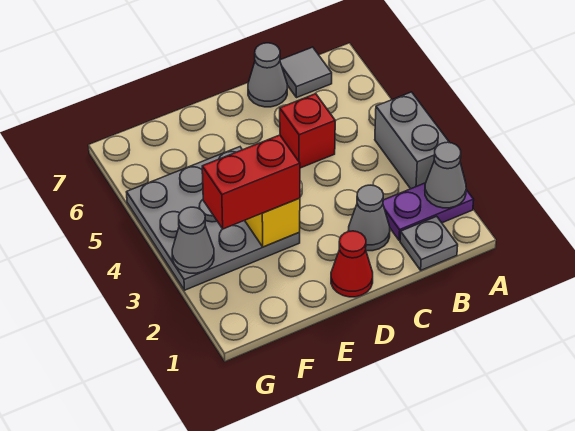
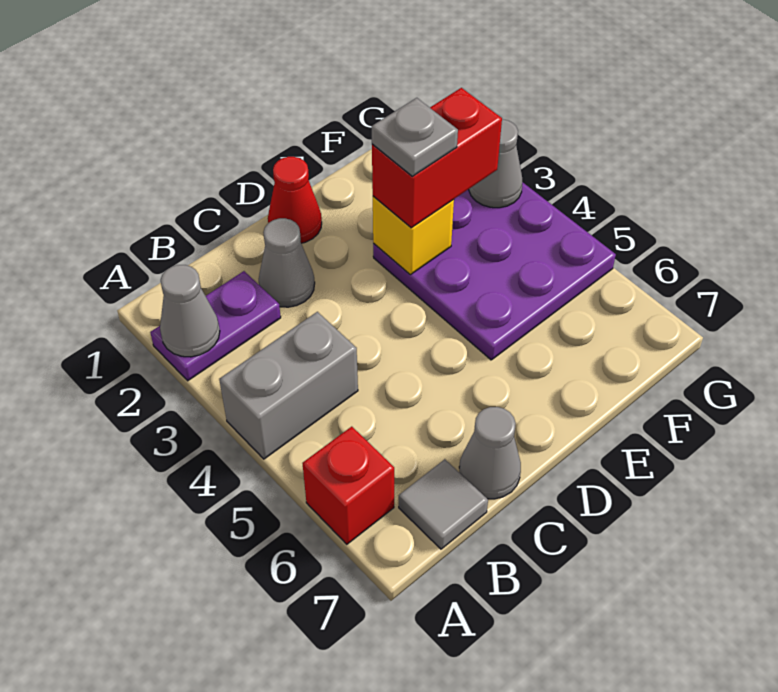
grey 1x2 brick [375,92,450,189] -> grey 1x2 brick turned to [219,312,358,459]
grey 1x1 plate [400,216,458,270] -> grey 1x1 plate moved to [372,98,458,176]
red 1x1 brick [280,94,335,168] -> red 1x1 brick moved to [302,427,394,544]
grey 3x3 plate [127,147,300,290] -> purple 3x3 plate [373,182,616,360]

